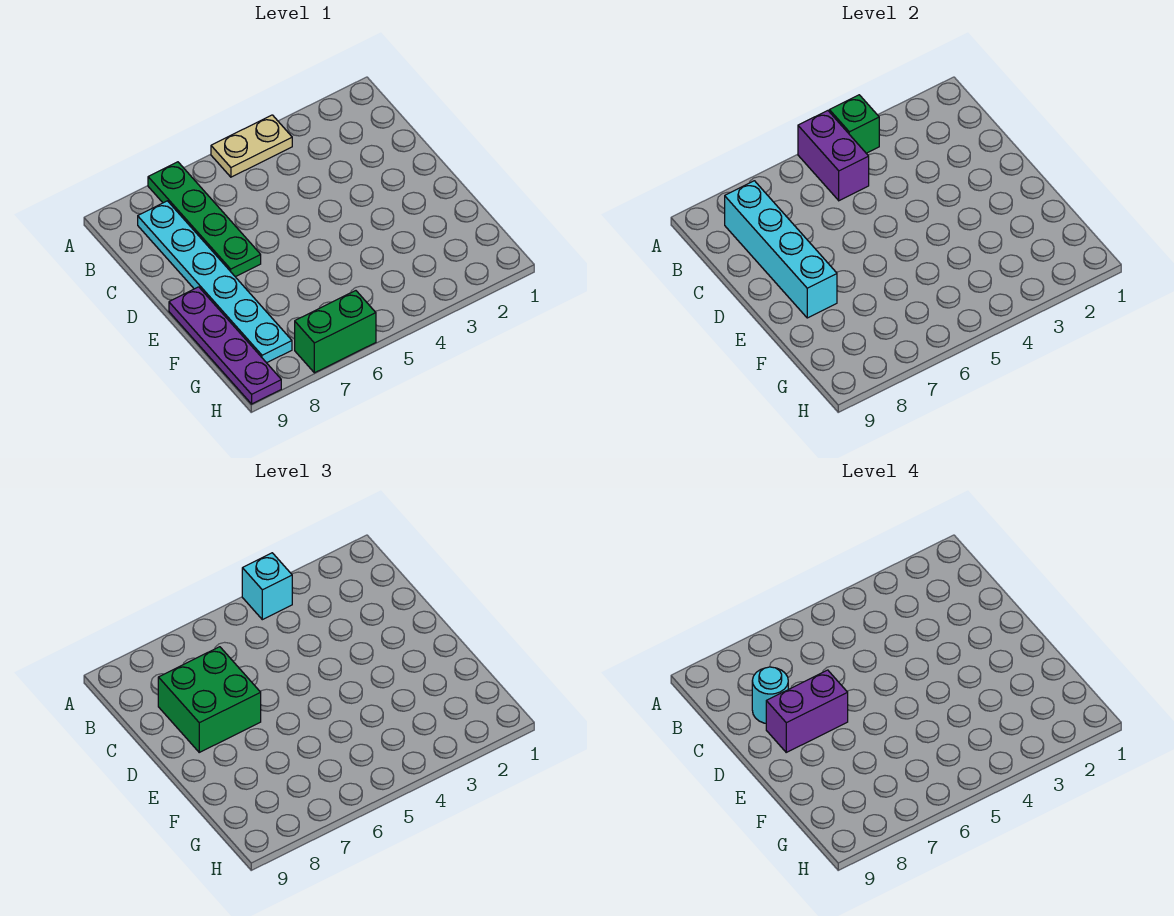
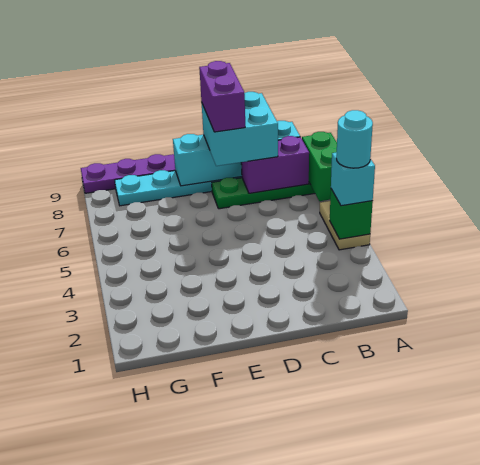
purple 1x2 brick [798,111,869,201] -> purple 1x2 brick moved to [241,136,309,193]
green 2x2 brick [158,647,261,752] -> cyan 2x2 brick [202,92,278,166]
cyan 1x1 round brick [752,667,788,723] -> cyan 1x1 round brick moved to [336,110,373,168]
green 1x2 brick [295,291,376,373] -> green 1x2 brick moved to [302,132,337,201]

